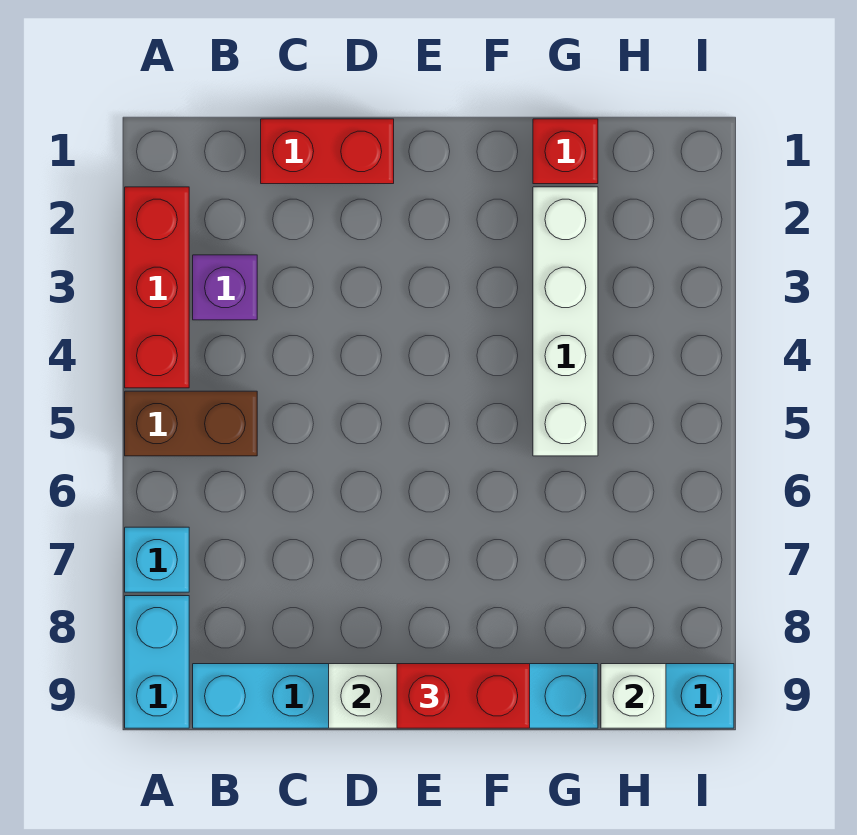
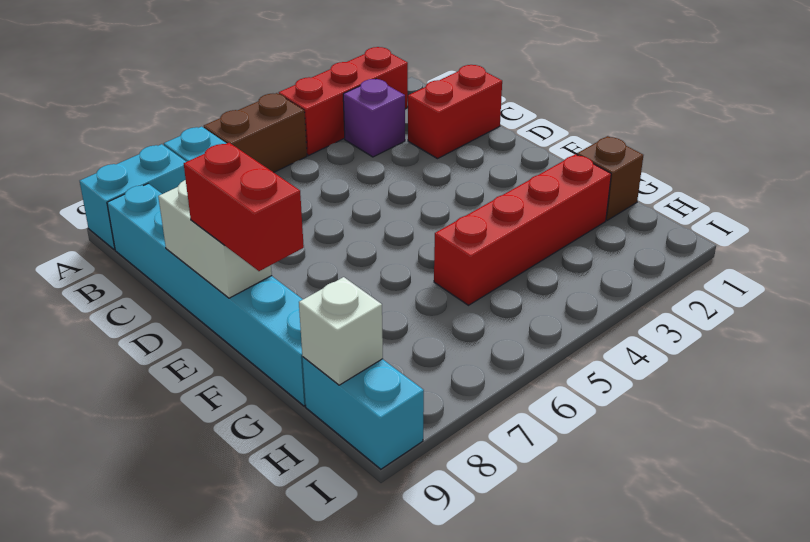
brown 1x2 brick [125,391,257,456] -> brown 1x2 brick turned to [204,93,307,172]
red 1x2 brick [261,119,394,184] -> red 1x2 brick turned to [408,65,502,159]
red 1x1 brick [533,119,598,184] -> brown 1x1 brick [577,136,643,220]
white 1x4 brick [533,187,598,456] -> red 1x4 brick [434,154,611,305]

